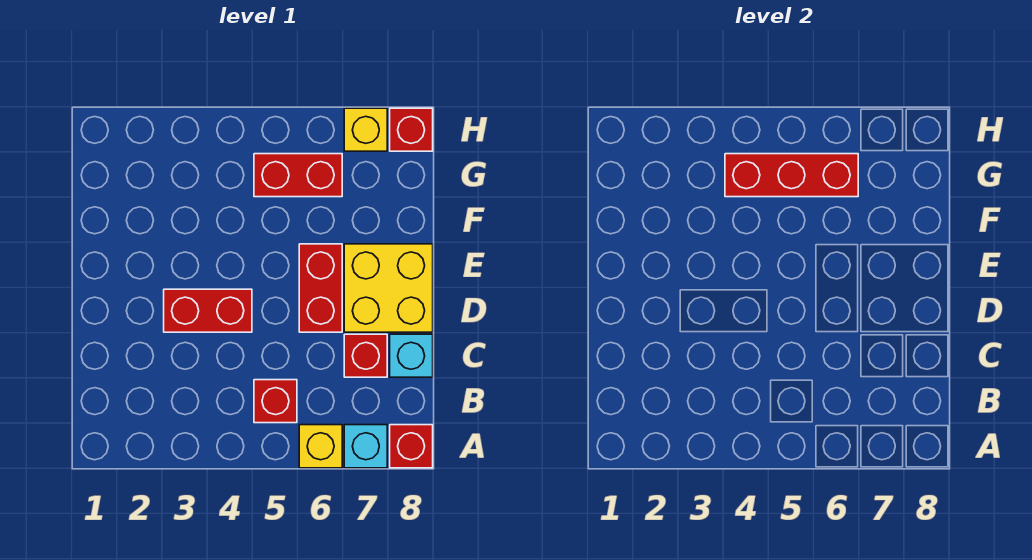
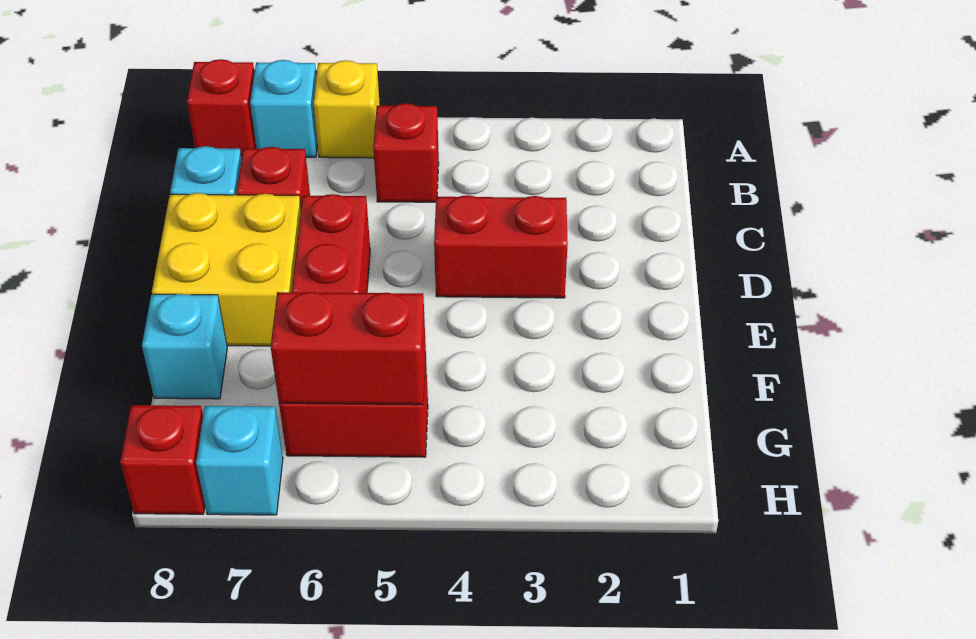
none -> cyan 1x1 brick [142,294,227,399]
red 1x3 brick [725,154,858,197] -> red 1x2 brick [271,292,426,405]
yellow 1x1 brick [344,108,387,151] -> cyan 1x1 brick [196,406,283,515]

